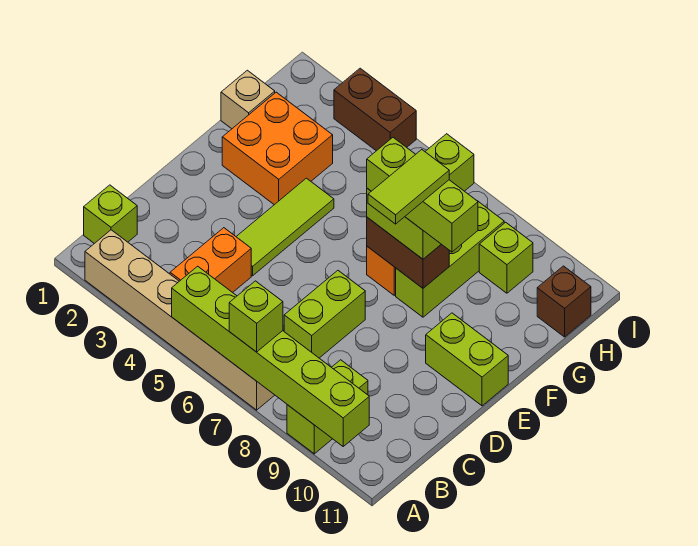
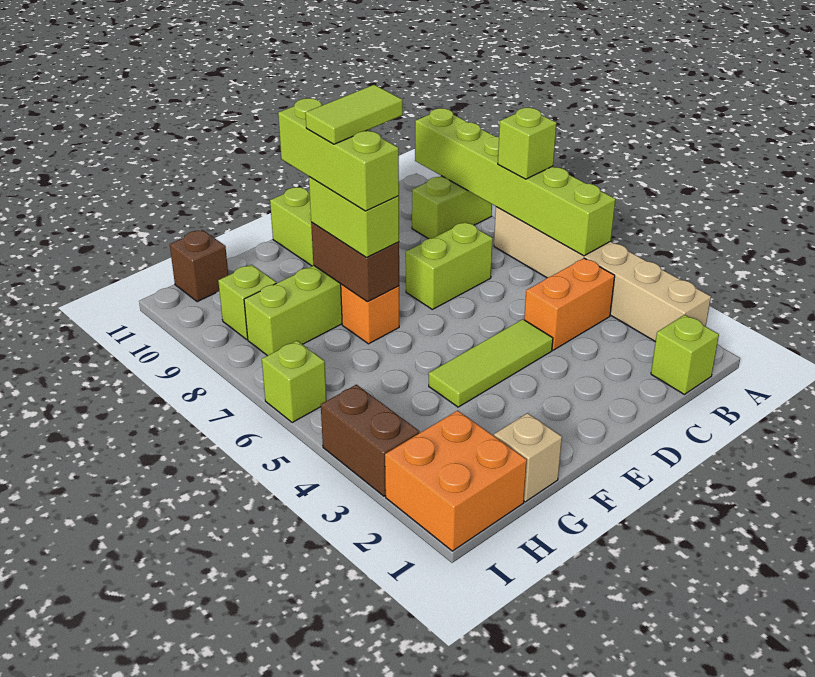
orange 2x2 brick [222,92,333,205] -> orange 2x2 brick moved to [385,411,527,551]

